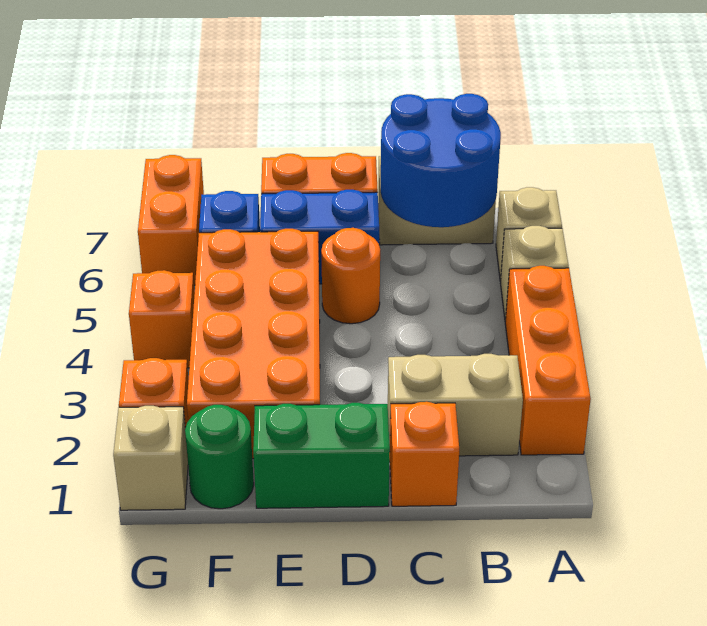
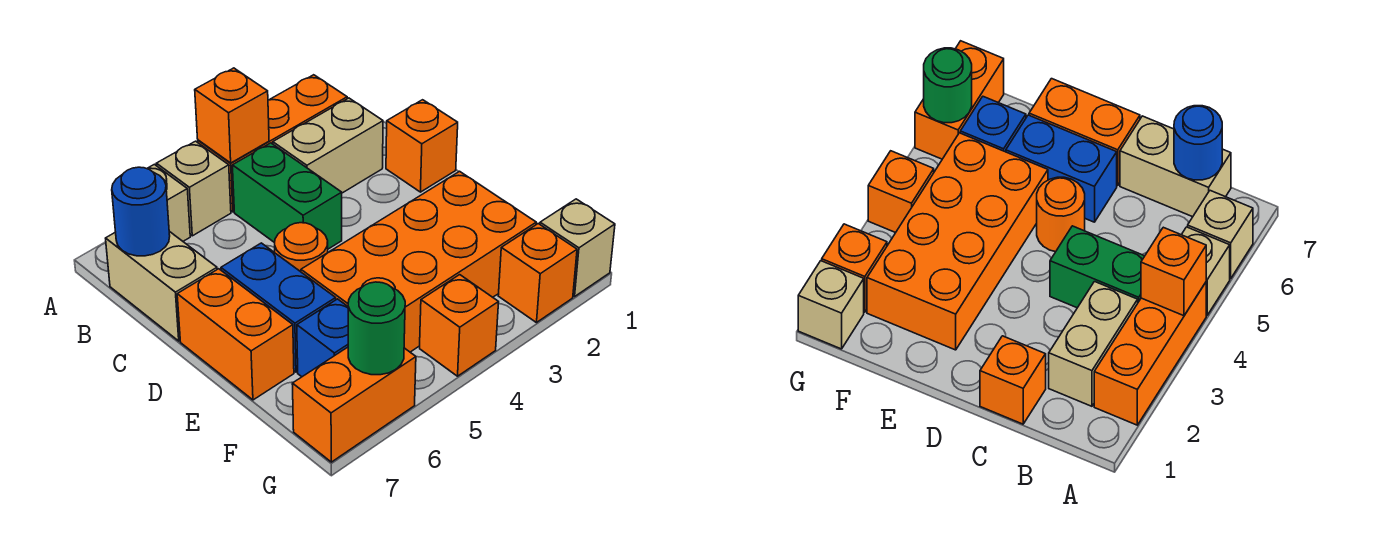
none -> orange 1x1 brick [195,68,269,163]
tan 1x2 brick [388,354,523,456] -> tan 1x2 brick turned to [273,98,383,193]
blue 2x2 round brick [380,94,501,227] -> blue 1x1 round brick [112,167,170,256]
green 1x2 brick [253,403,390,508] -> green 1x2 brick moved to [232,143,342,249]
green 1x1 round brick [185,405,254,509] -> green 1x1 round brick moved to [348,282,405,375]

